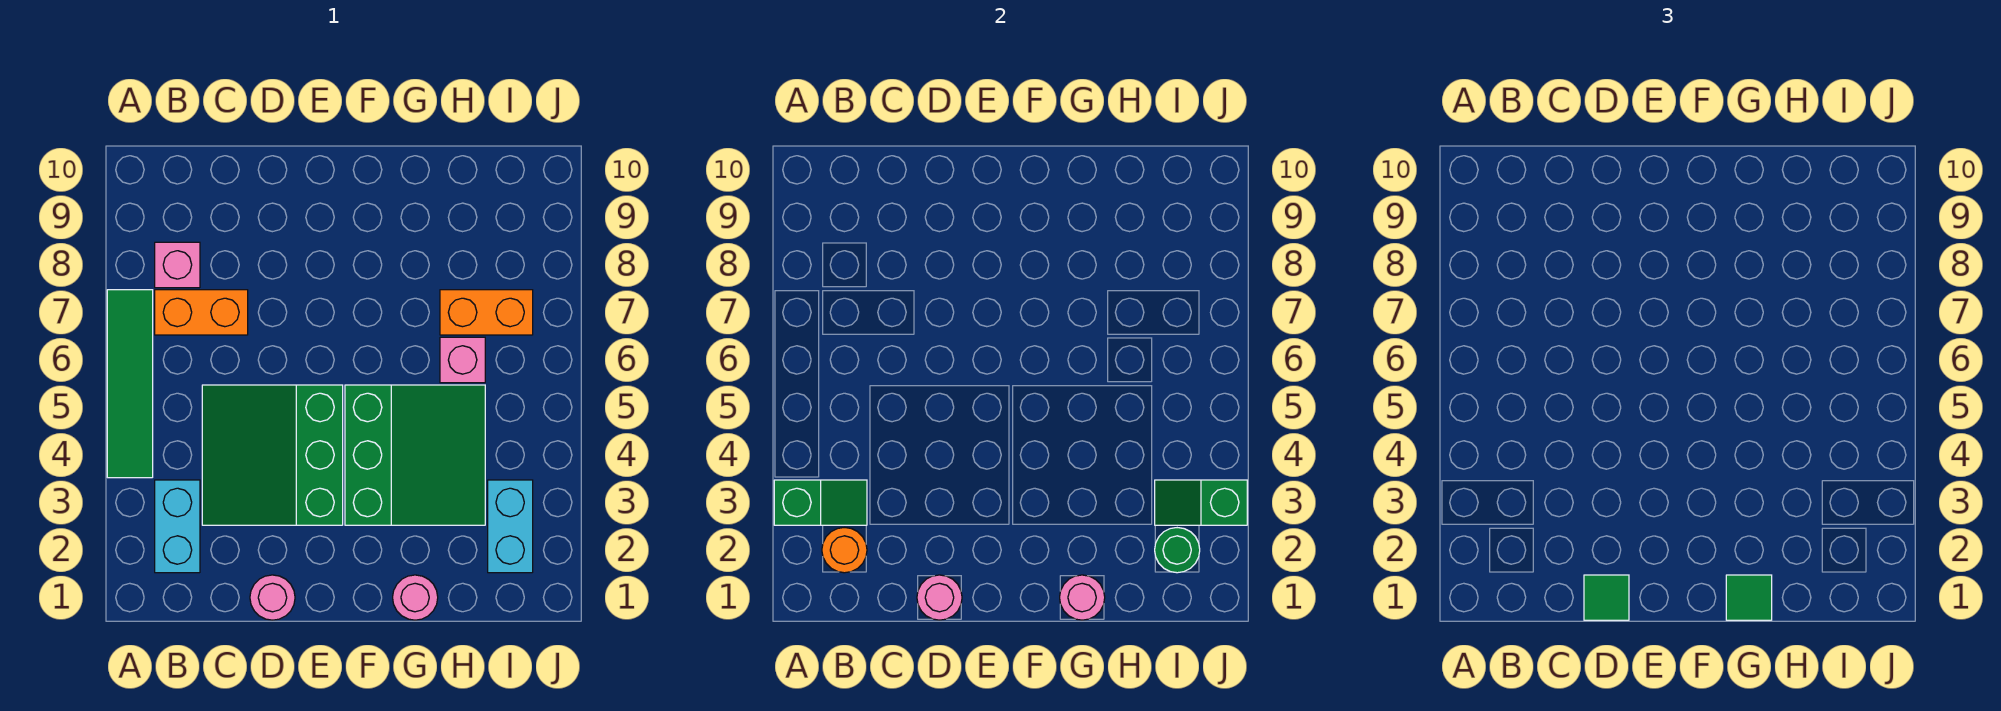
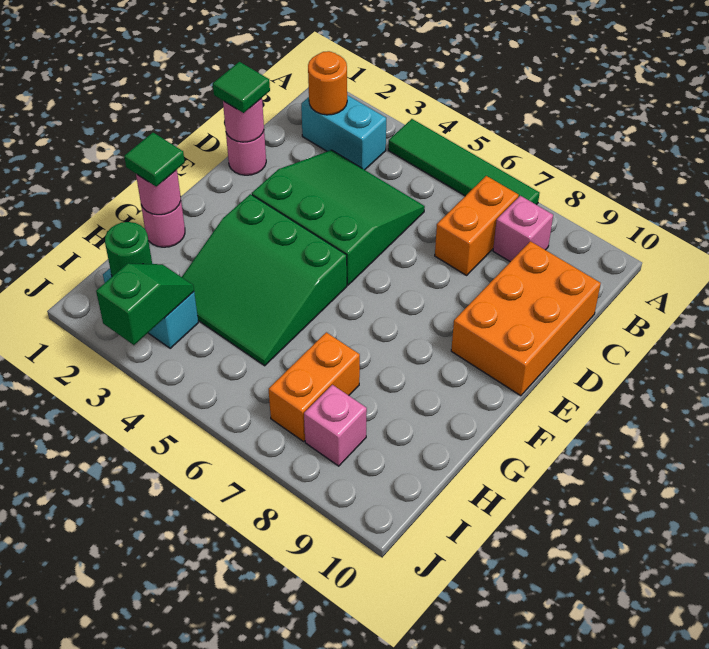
green 1x2 slope [774,480,867,525] -> none
none -> orange 2x3 brick [451,241,601,396]
pink 1x1 brick [440,337,485,383] -> pink 1x1 brick moved to [304,385,367,466]

